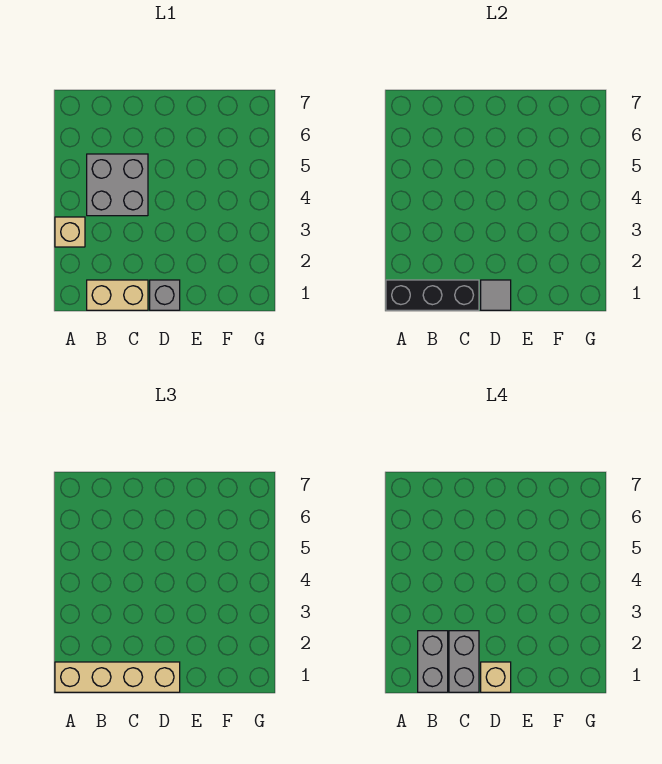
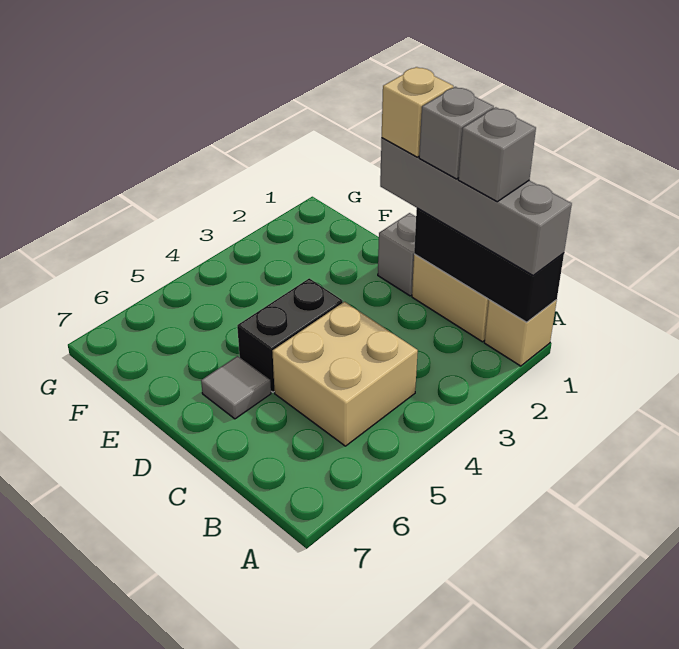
tan 1x4 brick [55,662,180,692] -> grey 1x4 brick [380,138,572,275]
tan 1x1 brick [55,217,85,247] -> tan 1x1 brick moved to [484,300,557,366]
grey 1x2 brick [418,631,448,692] -> grey 1x1 brick [458,107,536,202]
grey 2x2 brick [87,154,148,216] -> tan 2x2 brick [272,302,418,446]
grey 1x2 brick [449,631,479,692] -> grey 1x1 brick [419,87,494,179]
grey 1x1 tile [481,280,511,310] -> grey 1x1 tile moved to [201,356,271,419]
none -> black 1x2 brick [237,278,343,392]

